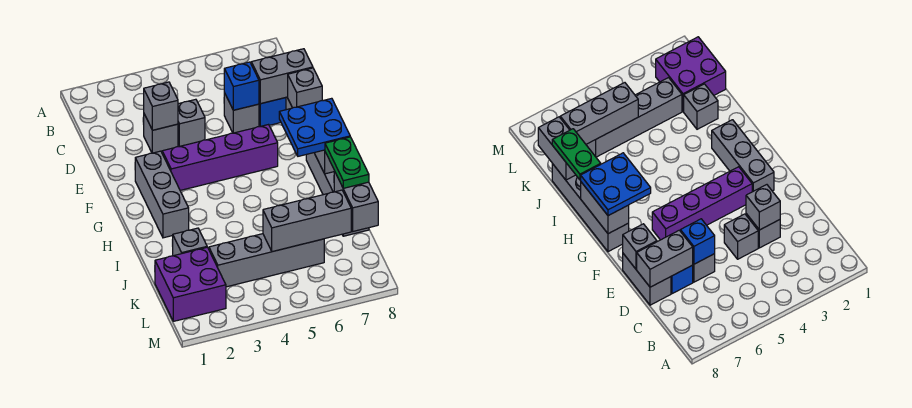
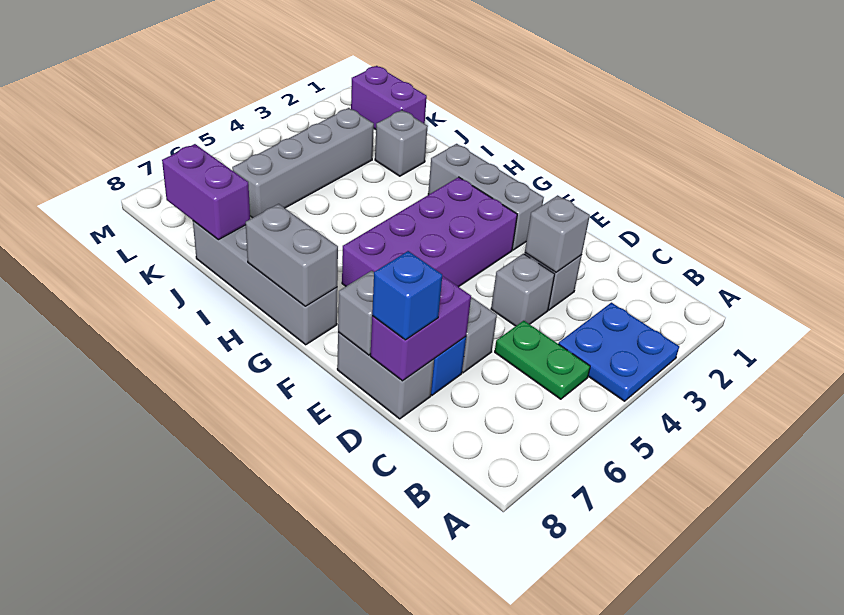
blue 1x1 brick [224,62,259,110] -> blue 1x1 brick moved to [372,251,442,340]
grey 1x2 brick [251,49,313,104] -> purple 1x2 brick [370,276,471,381]
purple 1x4 brick [162,125,278,190] -> purple 2x4 brick [342,177,517,287]
blue 2x2 plate [279,98,350,156] -> blue 2x2 plate moved to [558,303,679,401]
green 1x2 plate [325,137,369,188] -> green 1x2 plate moved to [495,321,590,399]
grey 1x2 brick [334,171,378,231] -> purple 1x2 brick [162,144,250,240]
purple 2x2 brick [155,247,226,321] -> purple 1x2 brick [351,66,427,129]
grey 1x3 brick [263,190,351,252] -> none

